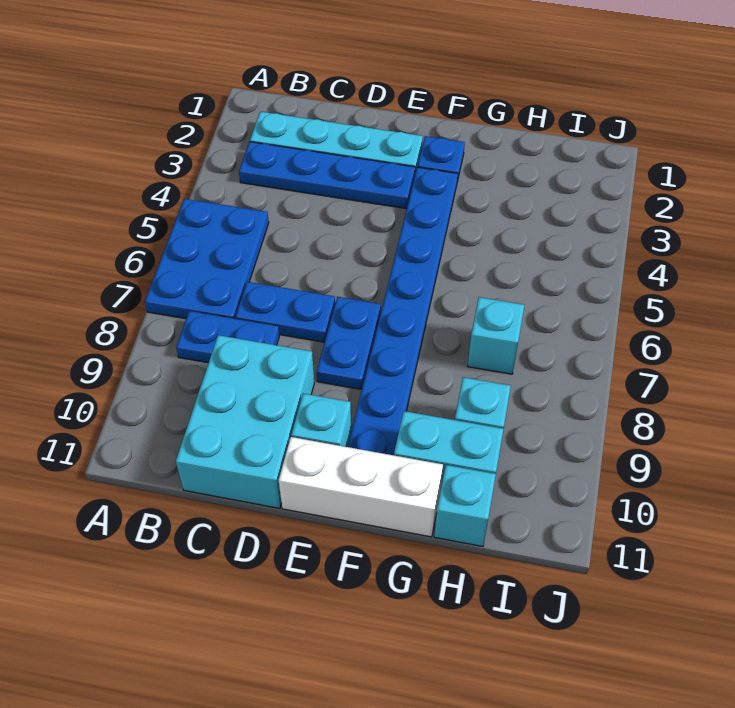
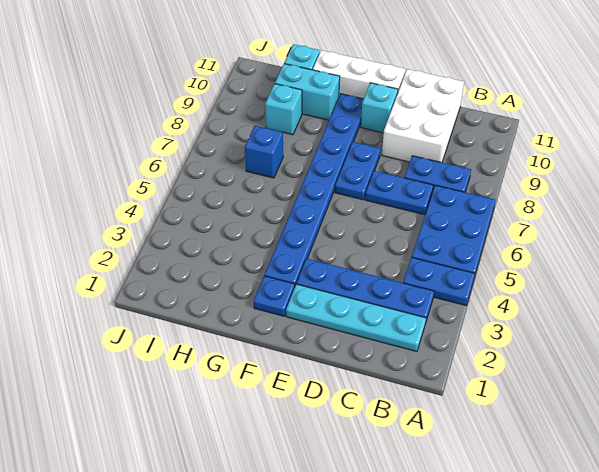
none -> blue 1x2 plate [403,257,475,305]
cyan 2x3 brick [176,335,314,508] -> white 2x3 brick [382,69,464,162]
cyan 1x1 brick [468,297,524,374] -> blue 1x1 brick [245,126,283,178]

